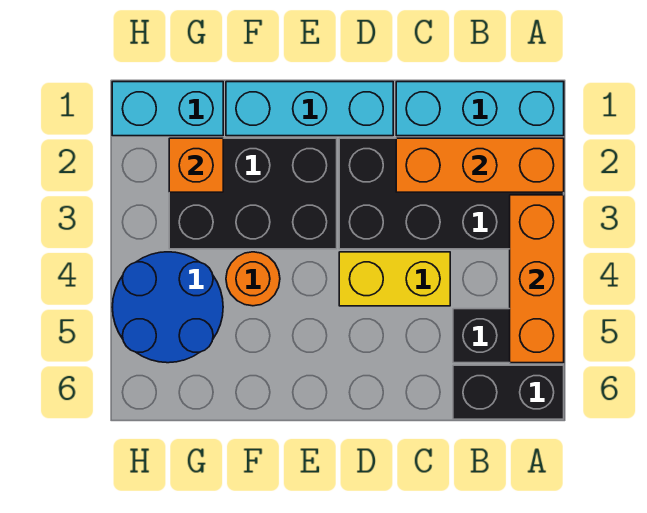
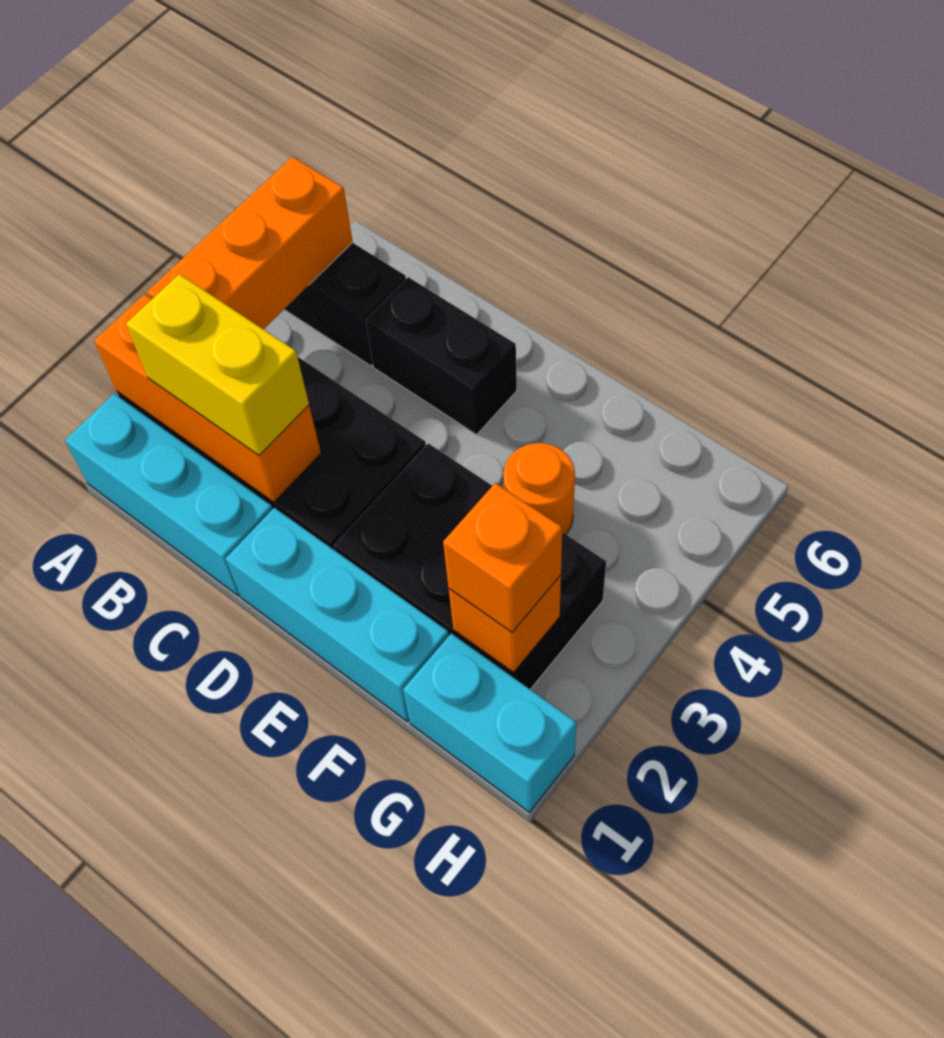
black 1x2 brick [453,365,564,419] -> black 1x2 brick moved to [366,277,517,435]
yellow 1x2 brick [339,252,450,306] -> yellow 1x2 brick moved to [126,274,309,455]
none -> orange 1x1 brick [443,483,562,632]
blue 2x2 round brick [112,252,223,363] -> none

